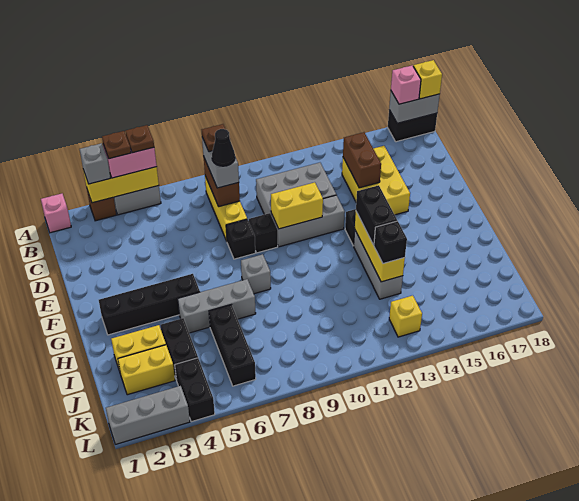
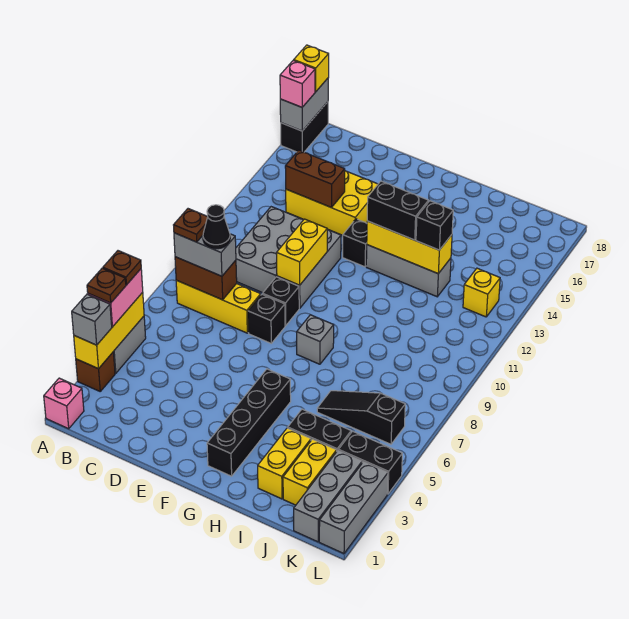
grey 1x3 brick [178,279,256,333] -> grey 1x3 brick moved to [294,451,362,542]
black 1x3 brick [209,305,256,386] -> black 1x3 slope [317,391,405,444]

